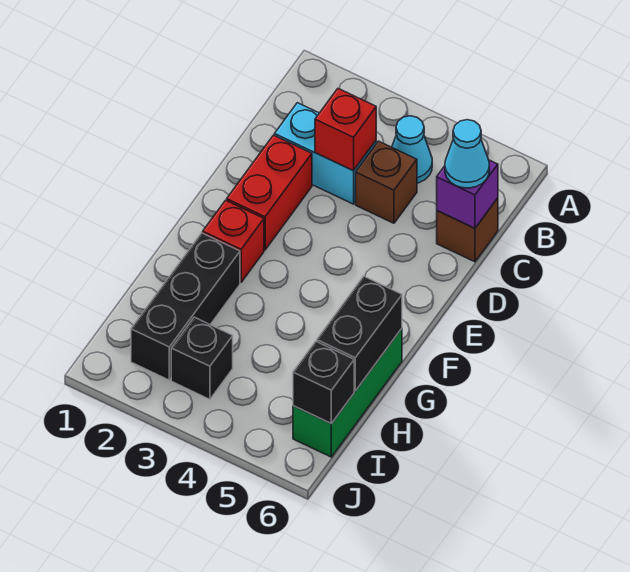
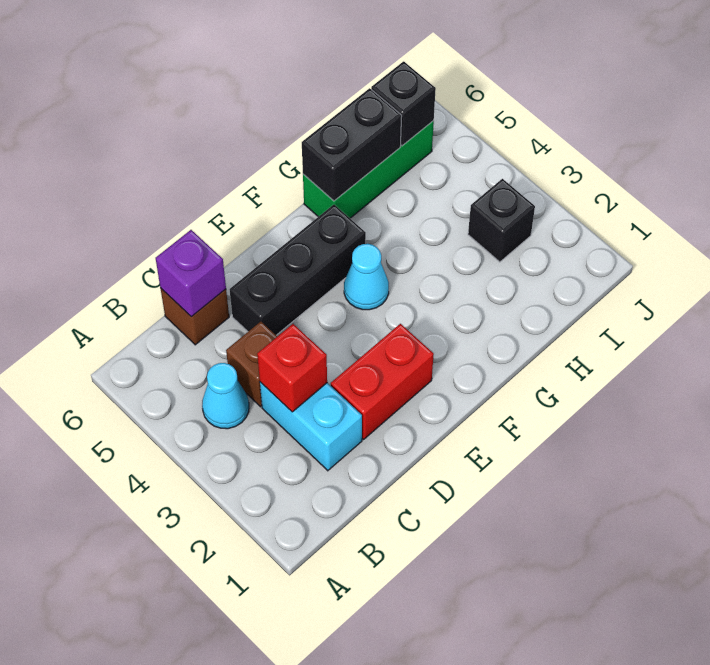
cyan 1x1 cone [445,120,489,188] -> cyan 1x1 cone moved to [344,244,389,310]
red 1x1 brick [203,200,264,282] -> none
black 1x3 brick [131,233,240,380] -> black 1x3 brick moved to [230,205,366,335]

